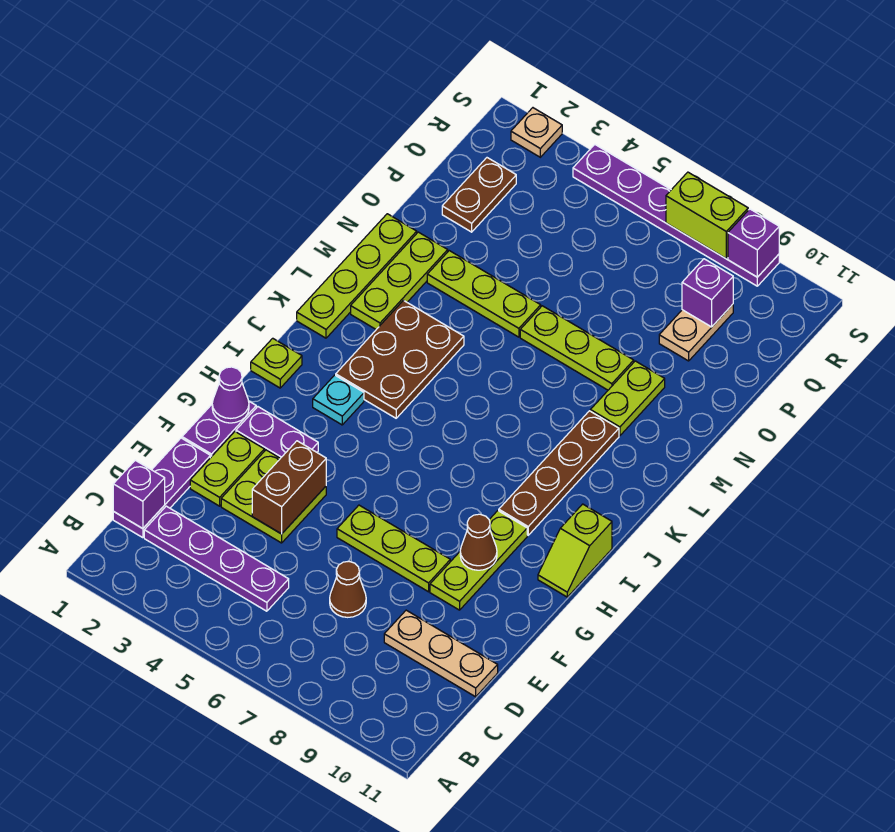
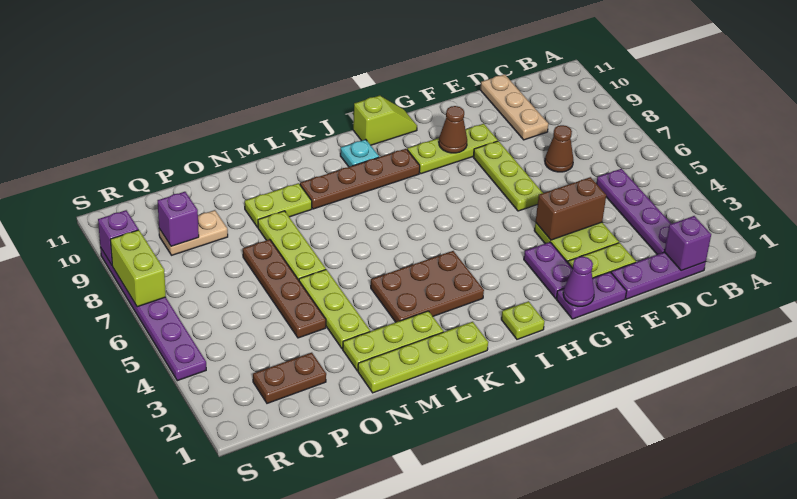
cyan 1x1 plate [313,375,364,425] -> cyan 1x1 plate moved to [340,139,379,167]
none -> brown 1x4 plate [243,239,326,338]
tan 1x1 plate [511,108,562,157] -> none

